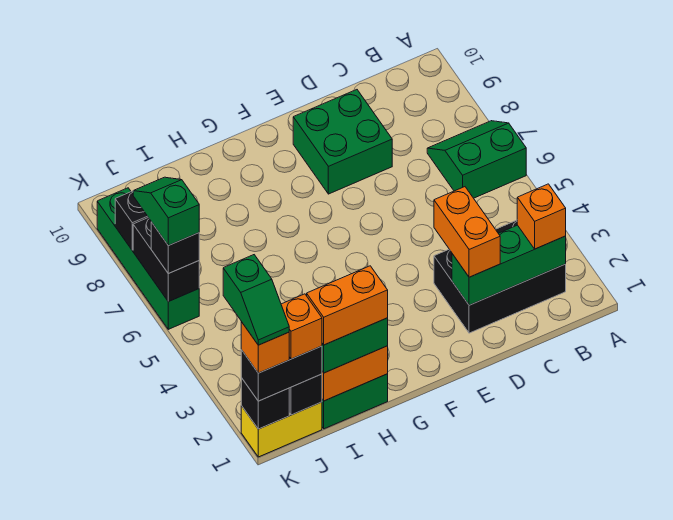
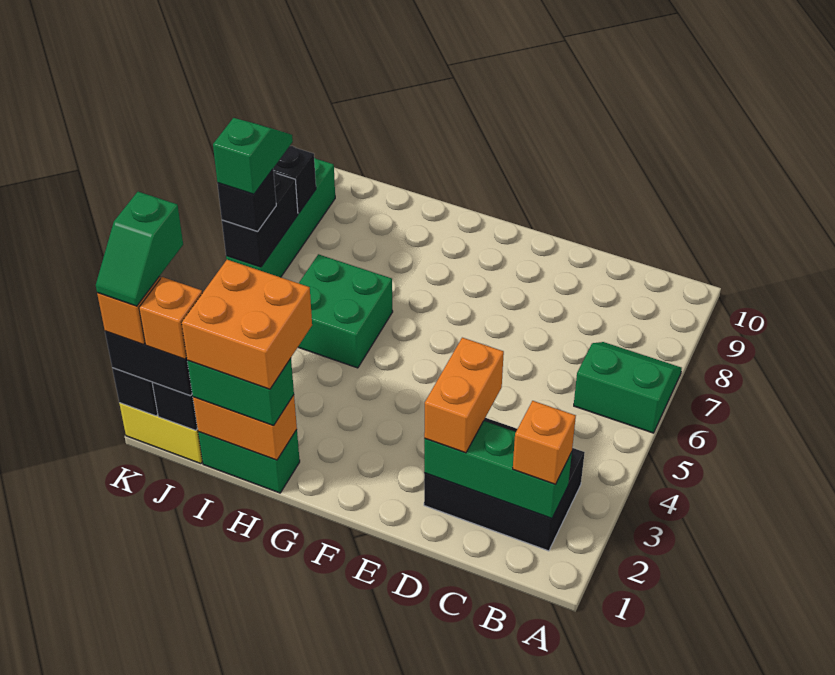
green 2x2 brick [293,90,392,194] -> green 2x2 brick moved to [298,254,393,368]
orange 1x2 brick [307,266,388,345] -> orange 2x2 brick [182,260,312,389]

